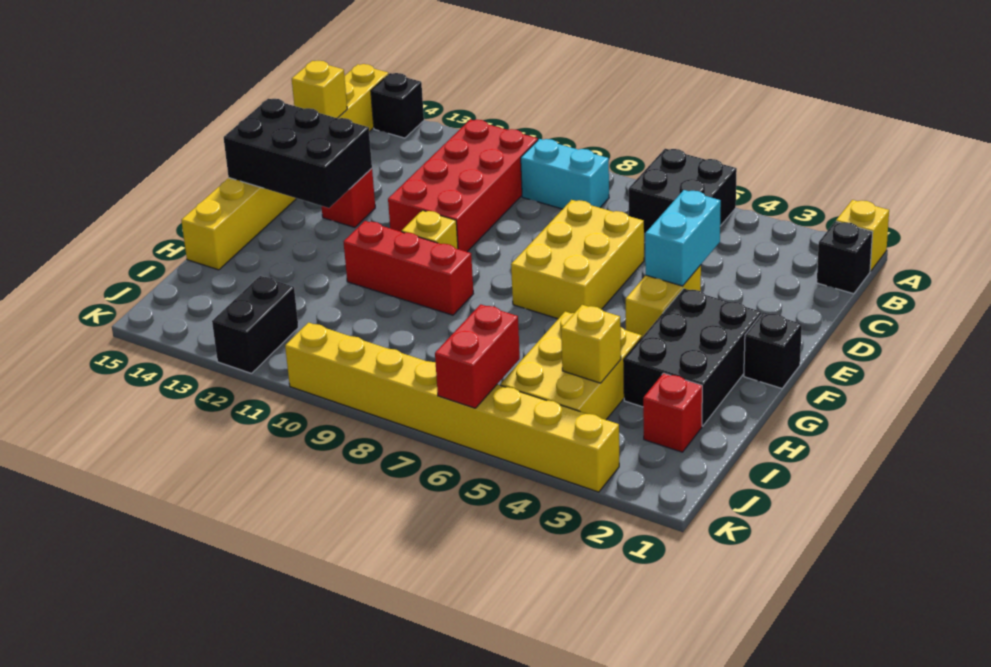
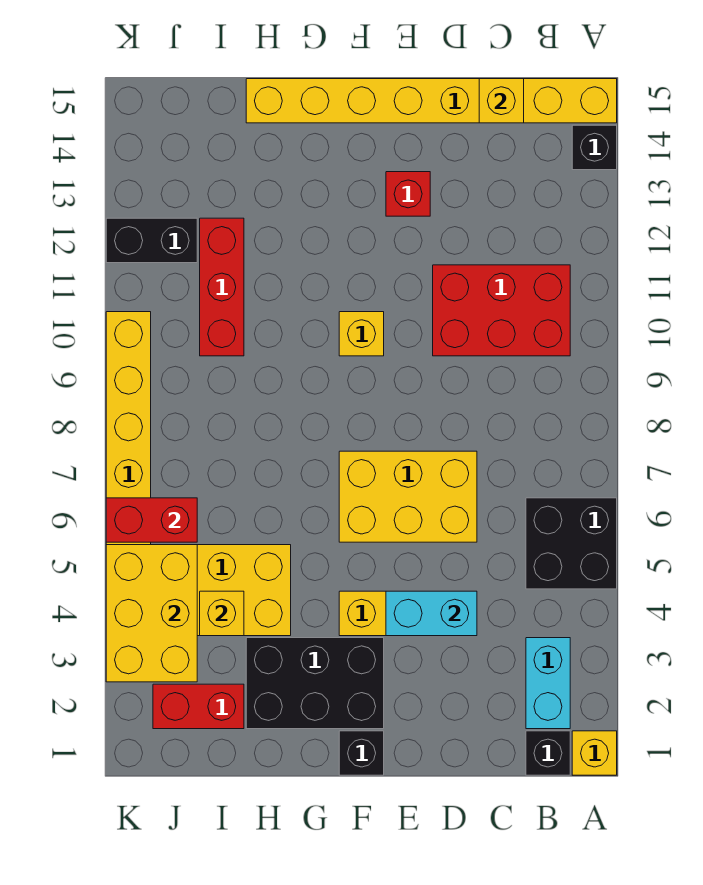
cyan 1x2 brick [521,139,609,209] -> cyan 1x2 brick moved to [526,638,570,729]
red 2x4 brick [388,120,538,252] -> red 2x3 brick [433,265,570,356]
black 2x3 brick [224,99,372,208] -> none
red 1x3 brick [344,221,473,315] -> red 1x3 brick moved to [200,218,244,356]
red 1x1 brick [643,373,702,452] -> red 1x2 brick [153,684,244,729]
none -> yellow 2x3 brick [106,545,197,682]

